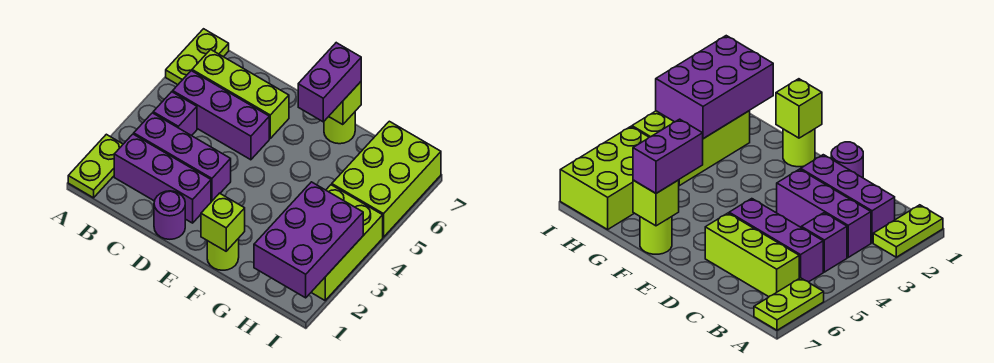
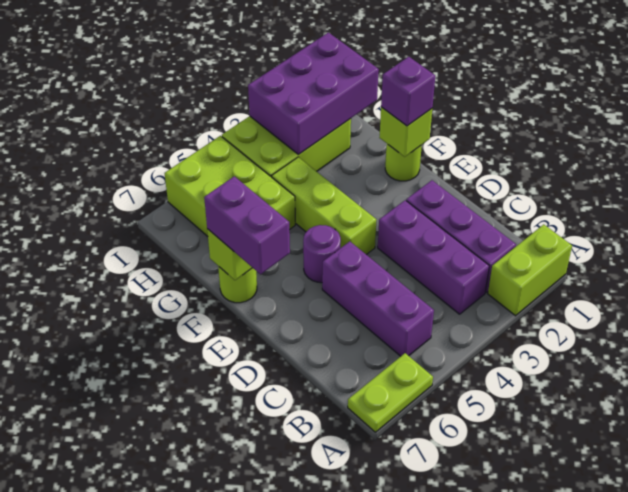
lime 1x2 plate [68,134,123,198] -> lime 1x2 brick [488,224,572,316]
purple 1x1 brick [153,92,197,136] -> purple 1x1 brick moved to [381,57,435,126]
lime 1x3 brick [192,49,289,138] -> lime 1x3 brick moved to [272,157,376,255]
purple 1x1 round brick [154,191,185,239] -> purple 1x1 round brick moved to [303,225,341,283]
purple 1x2 brick [298,43,361,122] -> purple 1x2 brick turned to [204,176,290,274]
lime 2x3 brick [332,121,441,237] -> lime 2x3 brick turned to [165,136,295,236]

